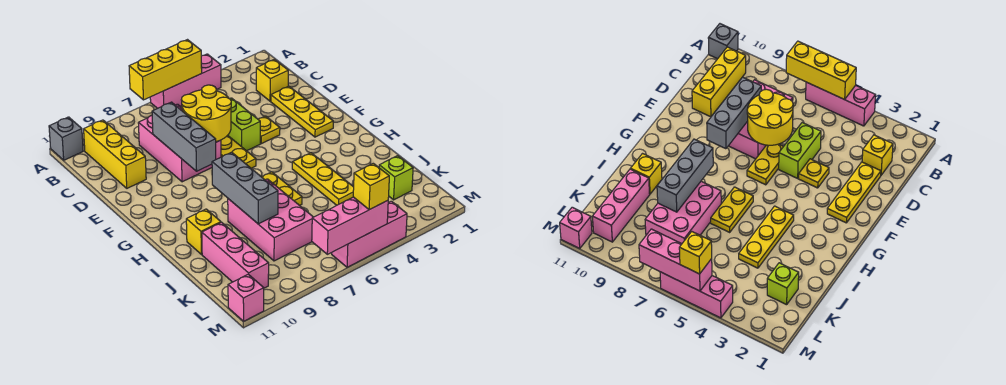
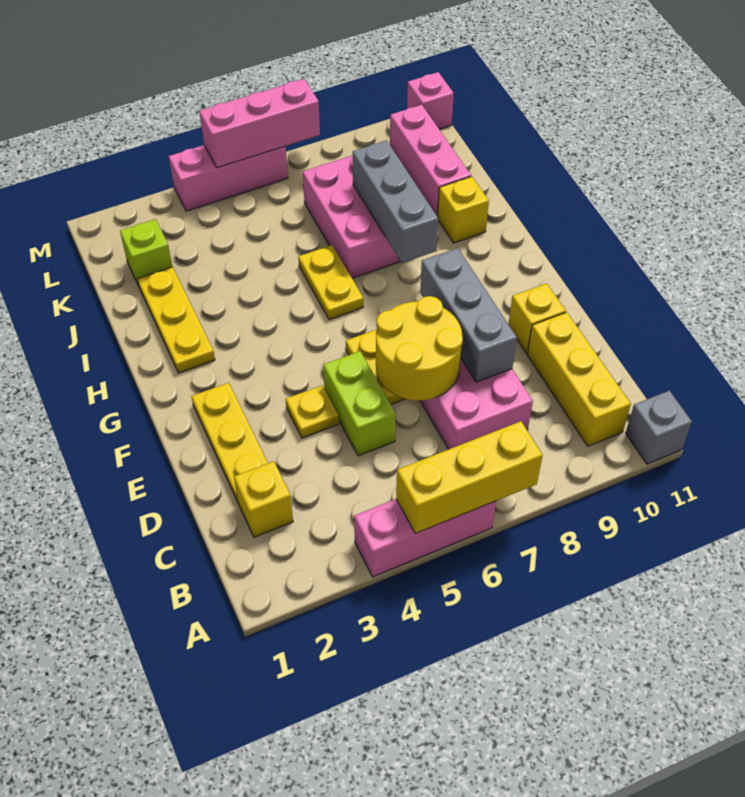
yellow 1x3 plate [292,153,354,205] -> yellow 1x3 plate moved to [137,267,215,373]
yellow 1x1 brick [353,163,389,210] -> yellow 1x1 brick moved to [508,283,566,353]

